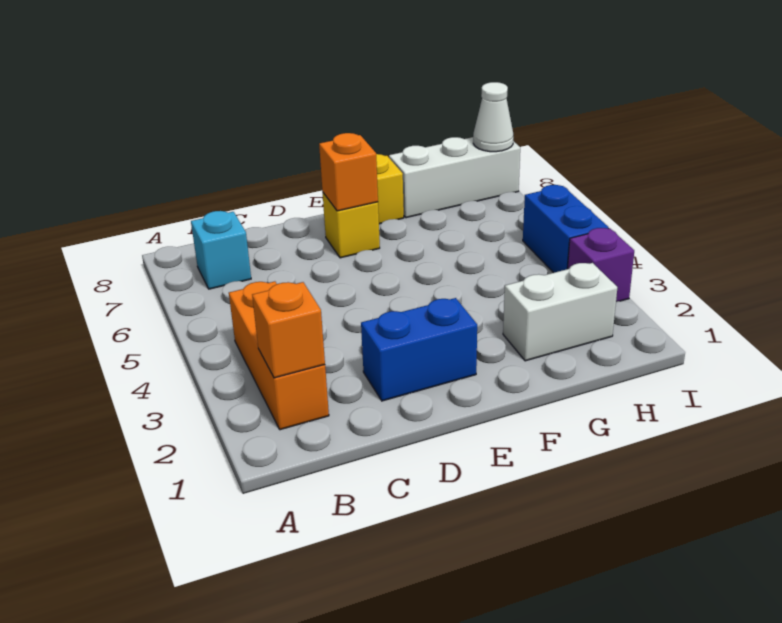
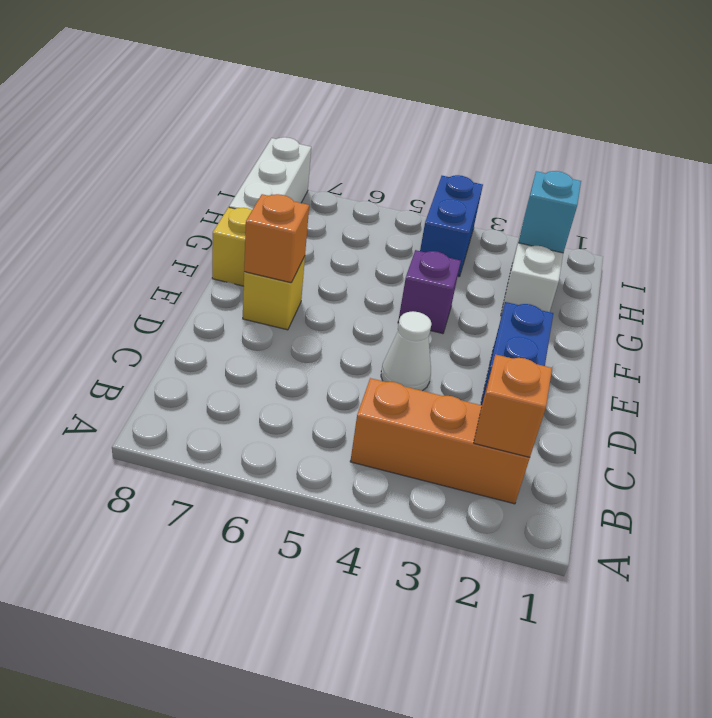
cyan 1x1 brick [191,211,251,289] -> cyan 1x1 brick moved to [518,171,581,253]
purple 1x1 brick [568,228,634,302] -> purple 1x1 brick moved to [398,250,461,334]
blue 1x2 brick [523,185,609,273] -> blue 1x2 brick turned to [420,175,483,277]
white 1x1 cone [473,82,513,152] -> white 1x1 cone moved to [381,311,431,391]

